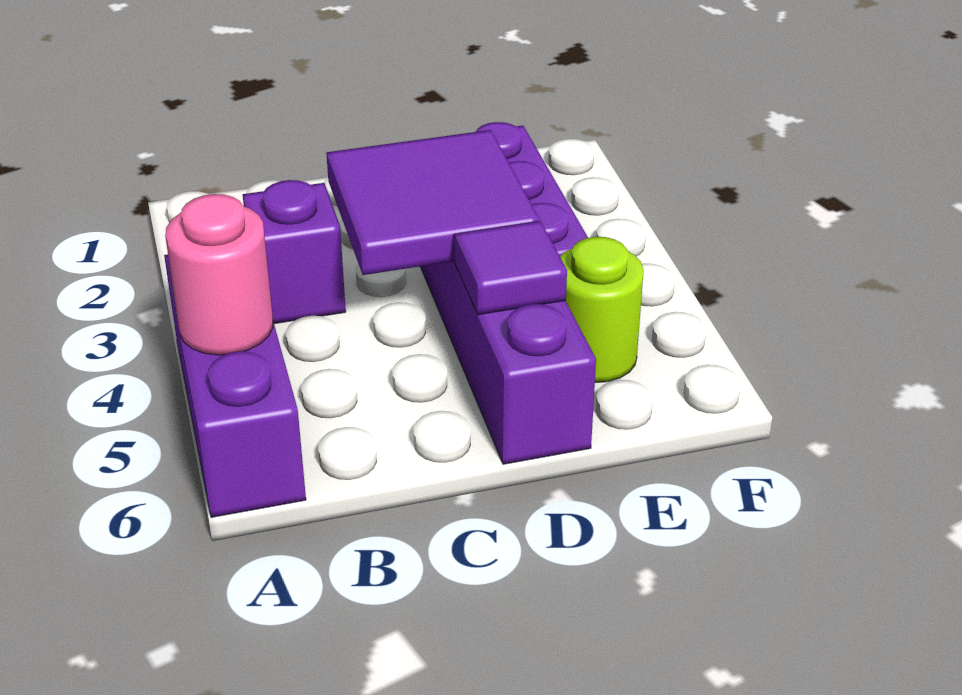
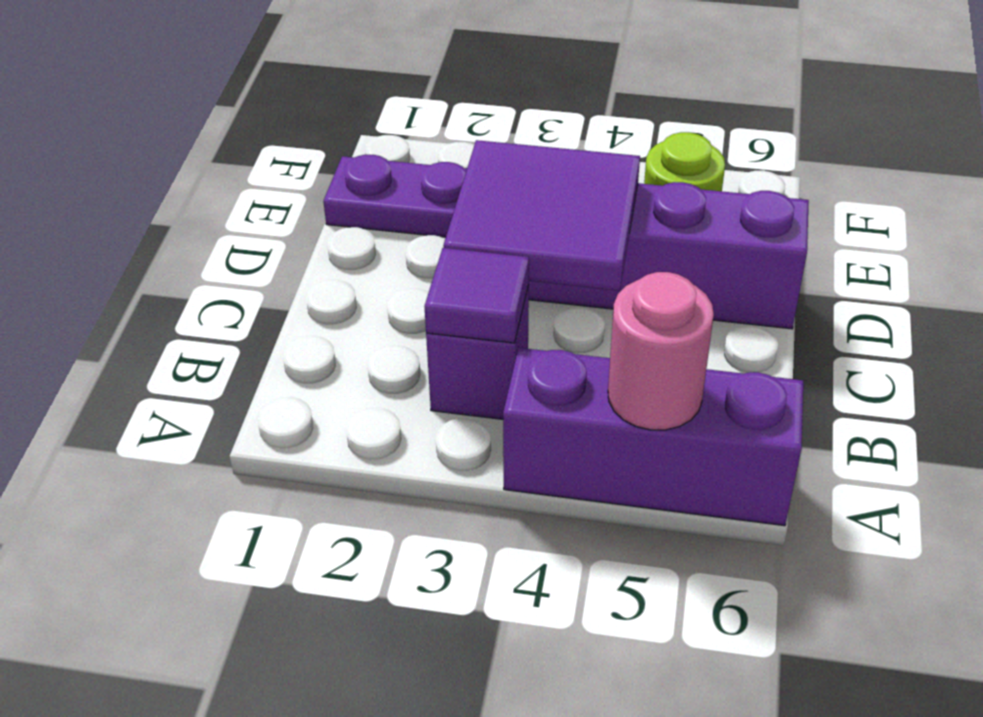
purple 1x1 tile [454,221,567,315] -> purple 1x1 tile moved to [424,248,529,343]

